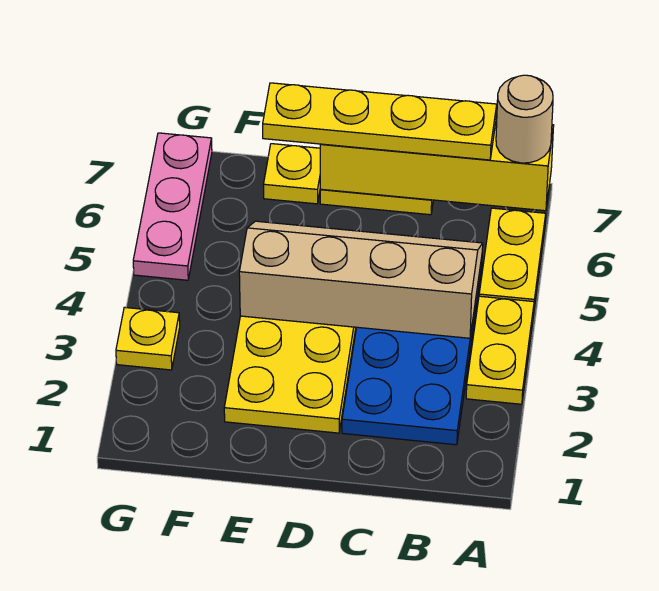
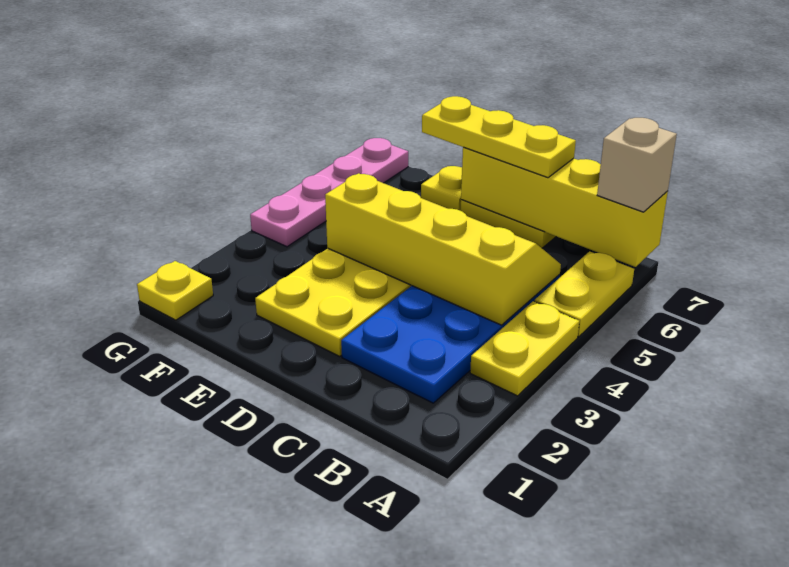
tan 1x1 round brick [496,75,553,163] -> tan 1x1 brick [597,118,677,212]
tan 2x4 slope [239,221,483,338] -> yellow 2x4 slope [325,173,561,325]
yellow 1x4 plate [263,83,497,160] -> yellow 1x3 plate [422,96,576,178]
yellow 1x1 plate [116,307,180,370] -> yellow 1x1 plate moved to [137,261,213,320]
pink 1x3 plate [133,133,212,280] -> pink 1x4 plate [250,138,408,247]

